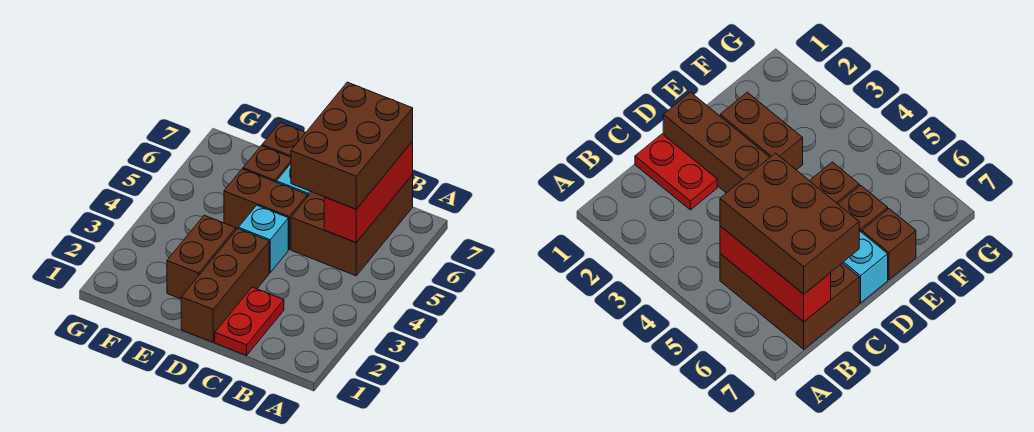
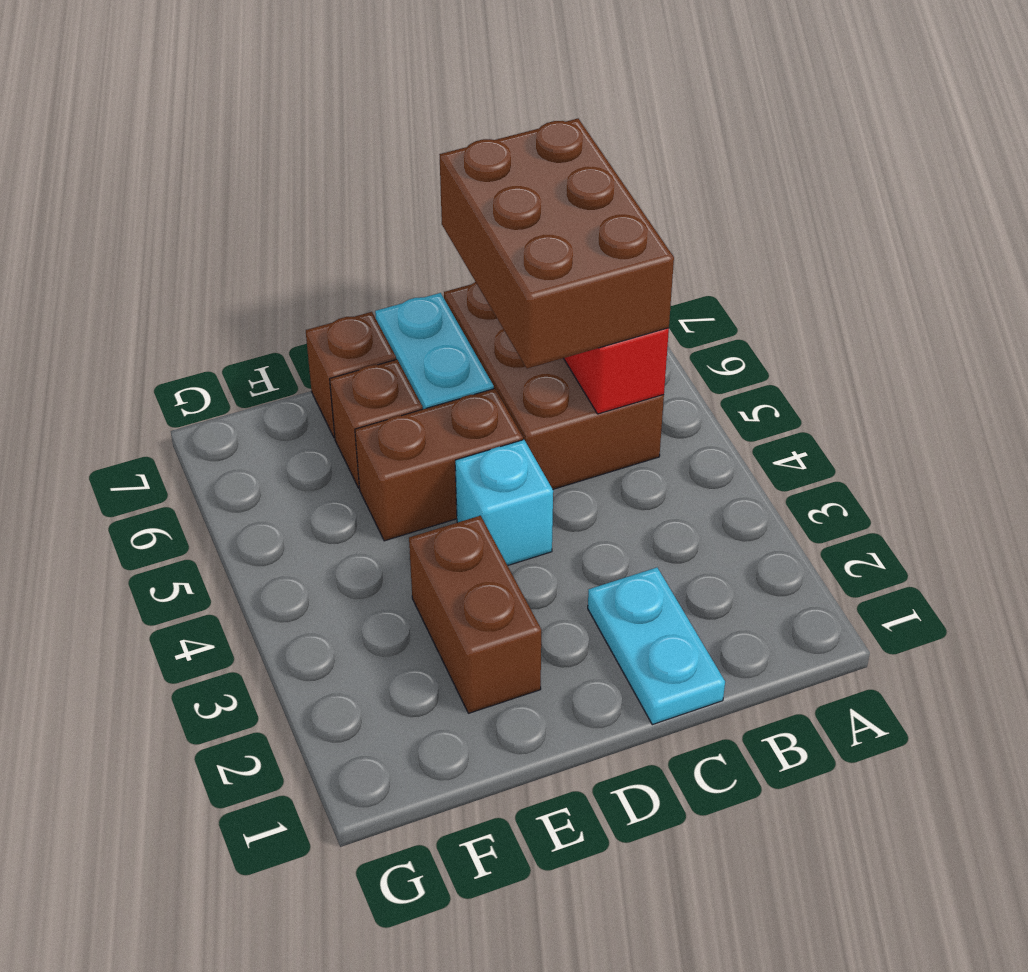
red 1x2 plate [215,287,284,355] -> cyan 1x2 plate [588,568,725,725]
brown 1x3 brick [181,229,269,342] -> none

